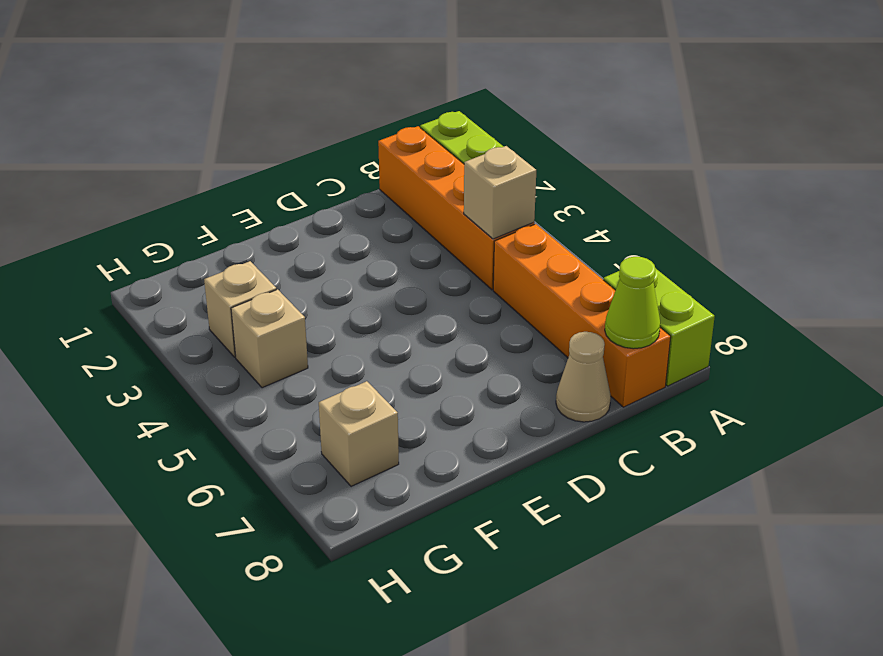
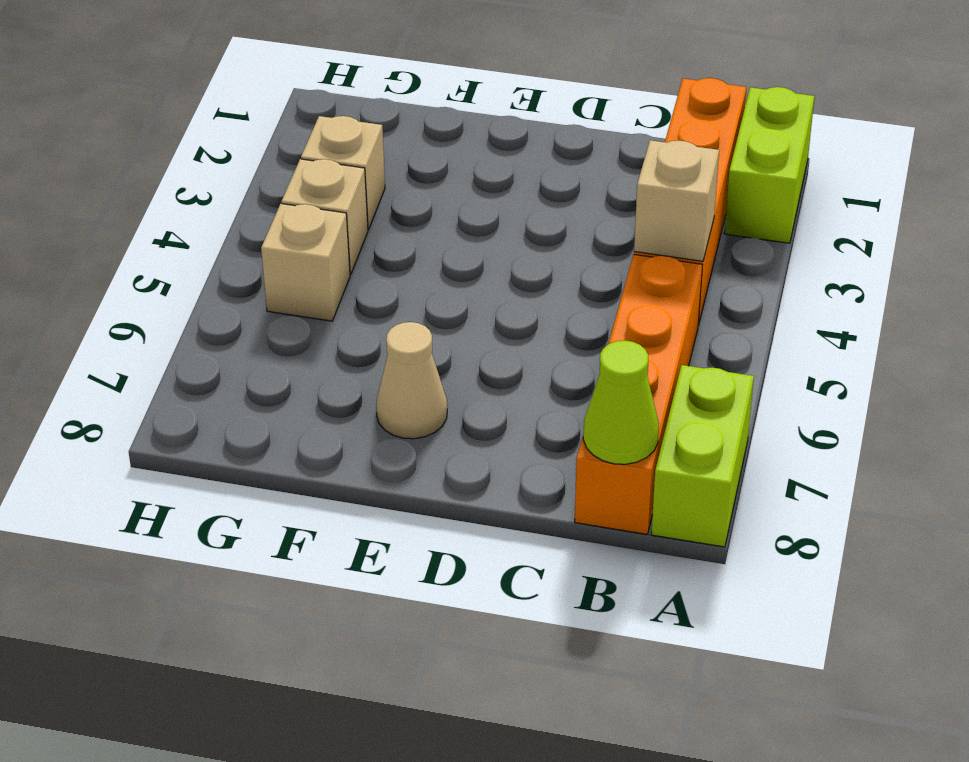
tan 1x1 cone [556,332,611,422] -> tan 1x1 cone moved to [376,322,447,439]
tan 1x1 brick [319,381,399,486] -> tan 1x1 brick moved to [261,204,350,321]

